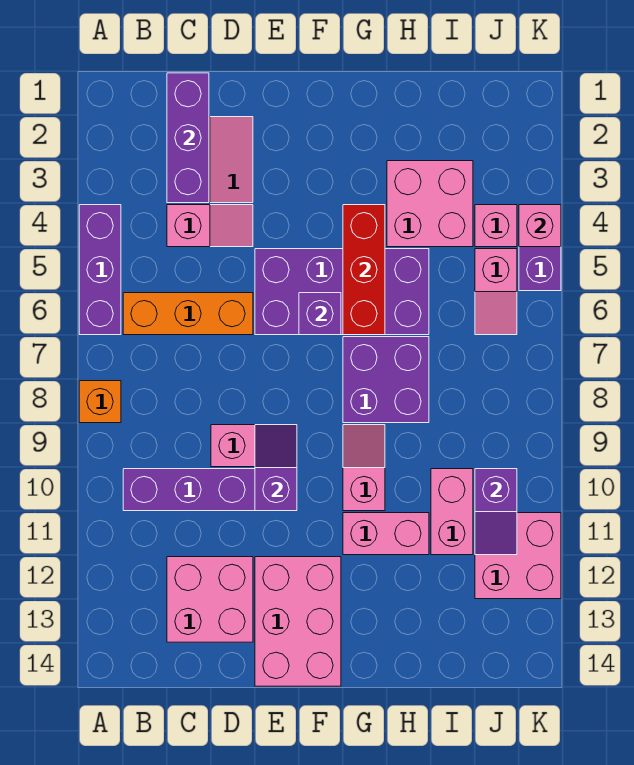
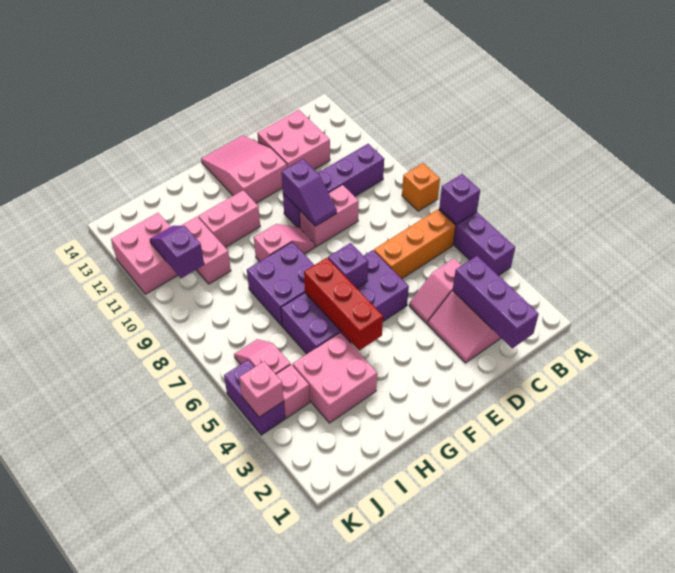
none -> purple 1x1 brick [439,174,480,224]
pink 2x3 brick [255,557,341,686] -> pink 2x3 slope [201,136,287,203]
pink 1x2 slope [343,425,385,511] -> pink 1x2 slope turned to [254,224,315,262]

